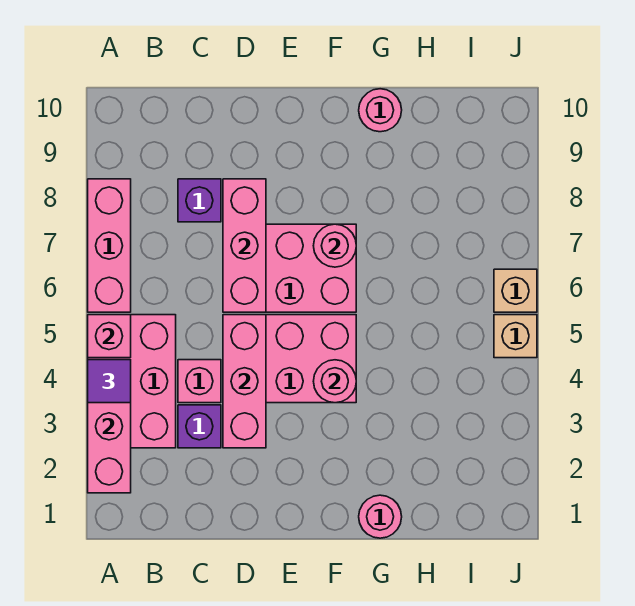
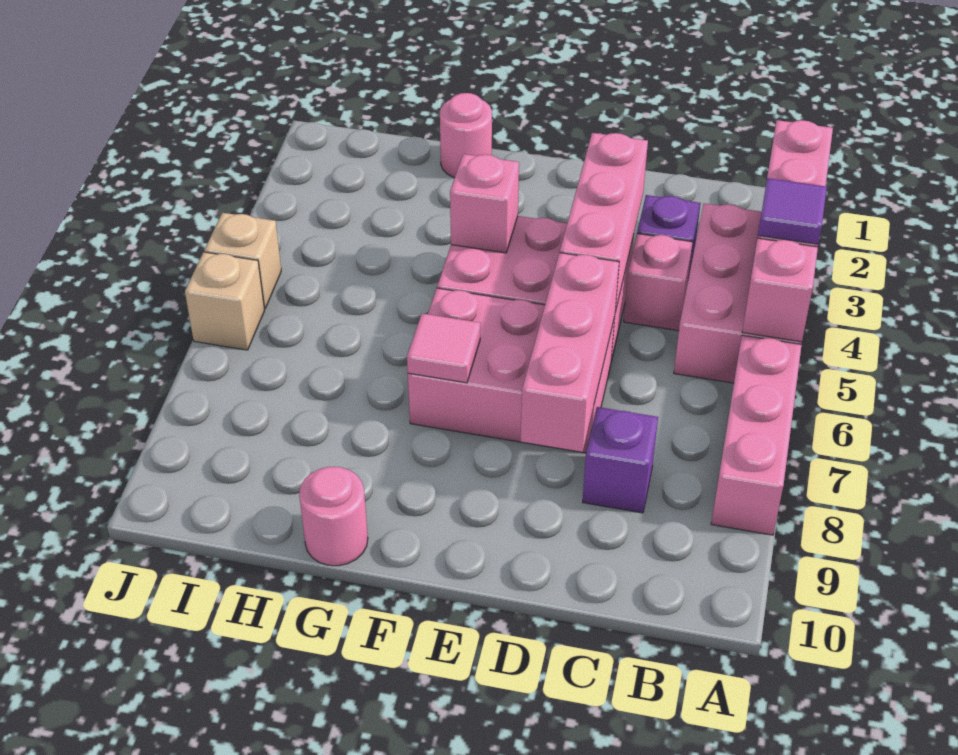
pink 1x1 round brick [313,360,356,403] -> pink 1x1 brick [450,154,519,253]
pink 1x1 round brick [313,224,356,267] -> pink 1x1 tile [407,314,480,383]

